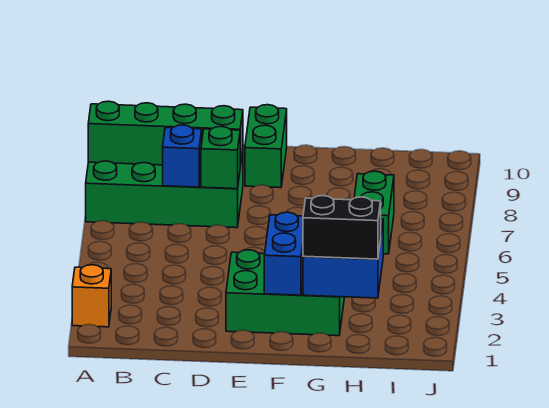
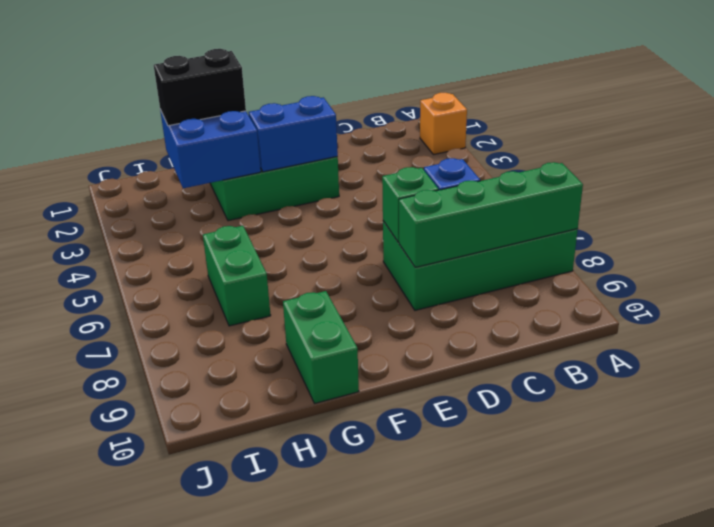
green 1x2 brick [245,105,287,188] -> green 1x2 brick moved to [283,291,359,403]
blue 1x2 brick [264,212,303,295] -> blue 1x2 brick turned to [249,96,338,172]

